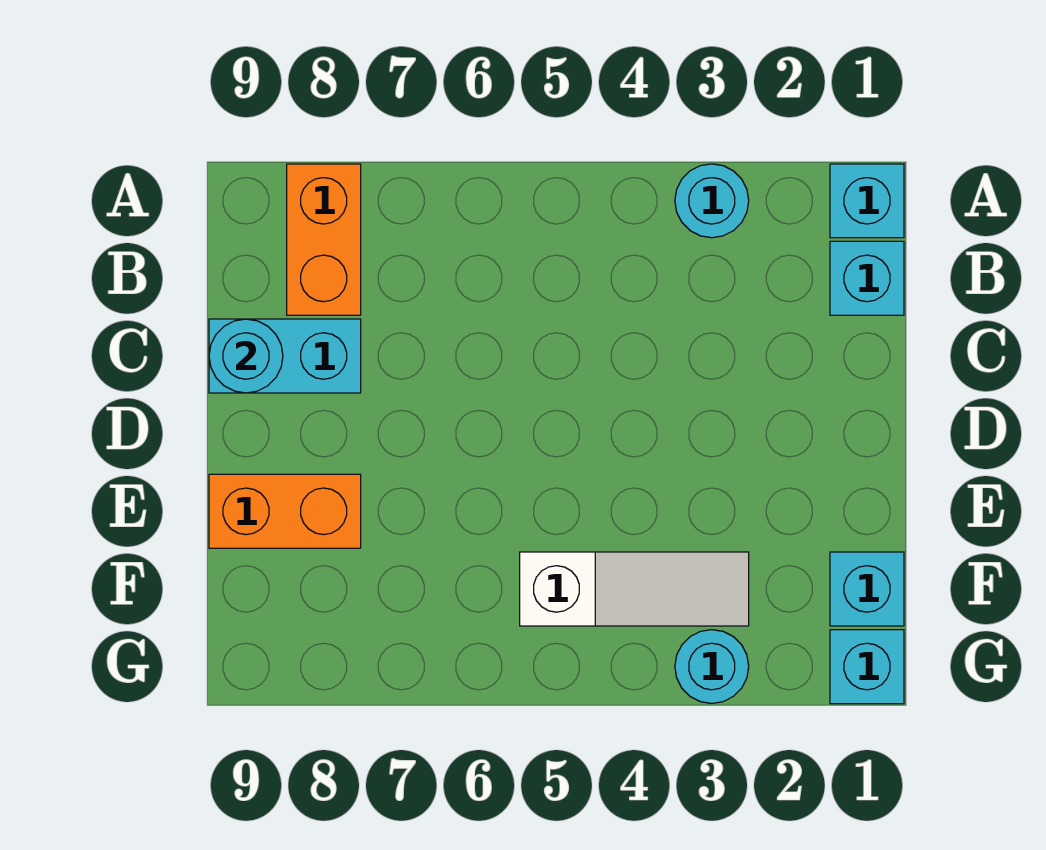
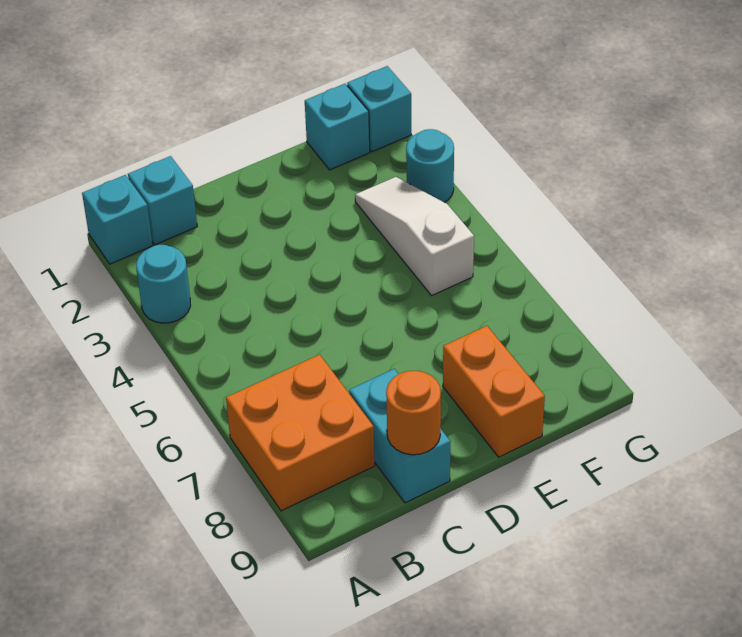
orange 1x2 brick [287,164,361,315] -> orange 2x2 brick [226,355,375,511]
cyan 1x1 round brick [209,319,283,393] -> orange 1x1 round brick [386,371,441,455]

